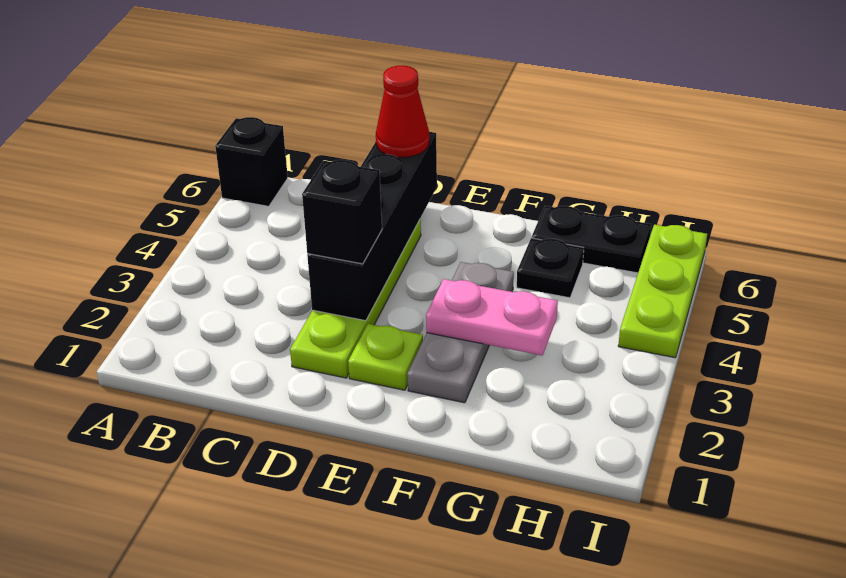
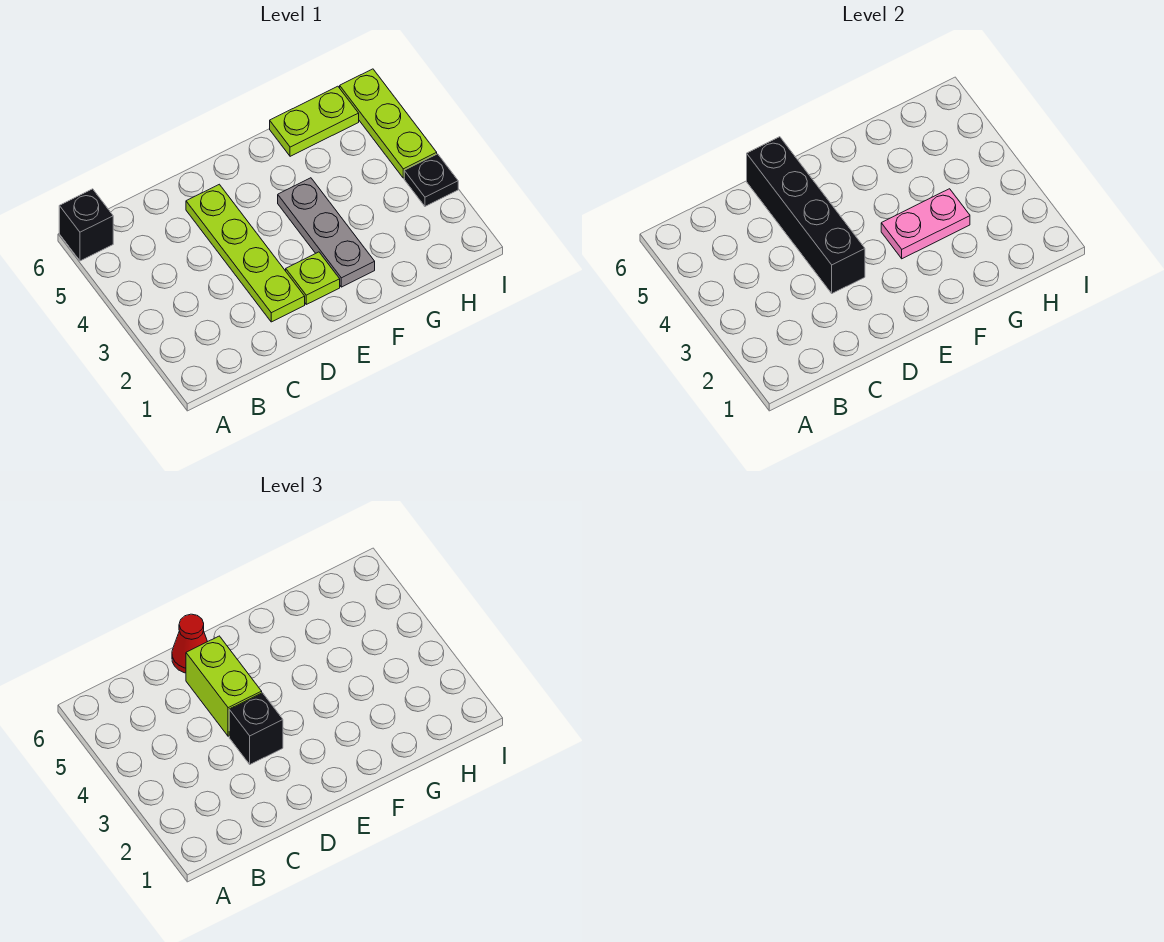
none -> lime 1x2 brick [186,636,262,736]
black 1x1 plate [517,238,584,298] -> black 1x1 plate moved to [404,154,458,206]
black 1x2 plate [532,206,651,273] -> lime 1x2 plate [270,86,359,156]

